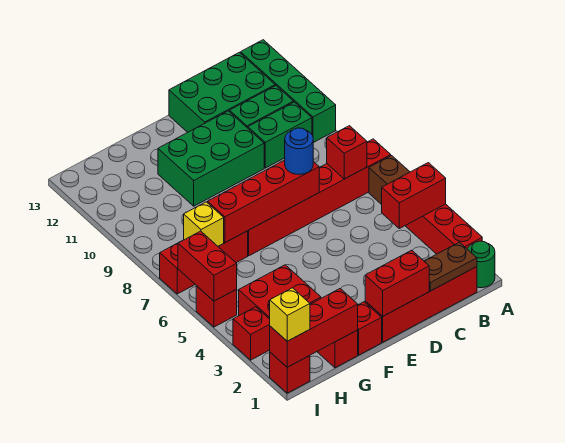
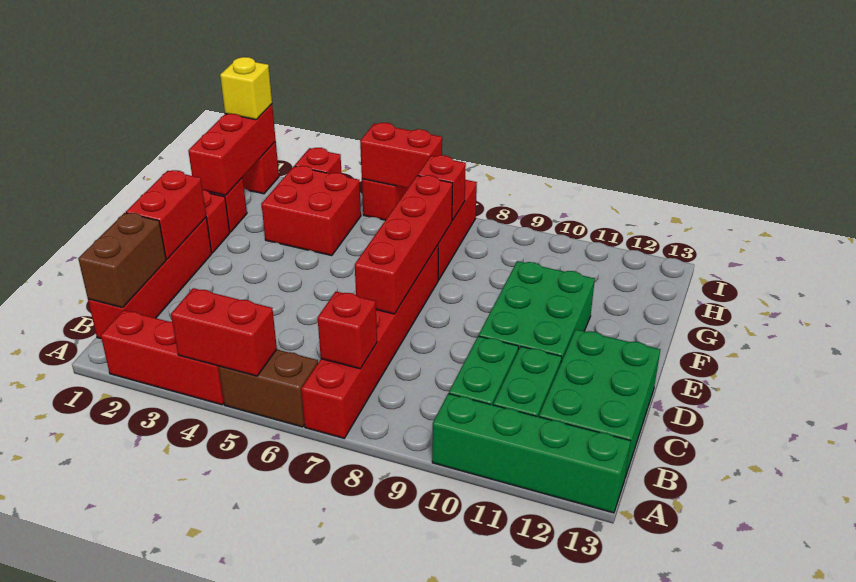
green 1x1 round brick [467,241,495,288] -> none
red 1x2 brick [382,163,446,228] -> red 1x2 brick turned to [171,288,277,376]
brown 1x2 plate [424,242,477,291] -> brown 1x2 brick [78,213,166,308]
blue 1x1 round brick [285,128,313,175] -> none
yellow 1x1 brick [184,202,224,246] -> red 1x1 brick [418,155,466,221]

